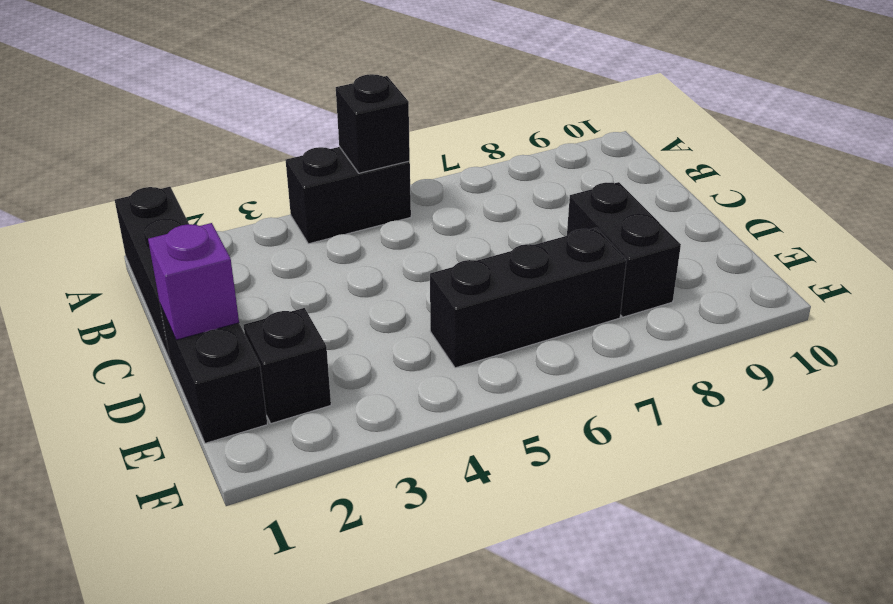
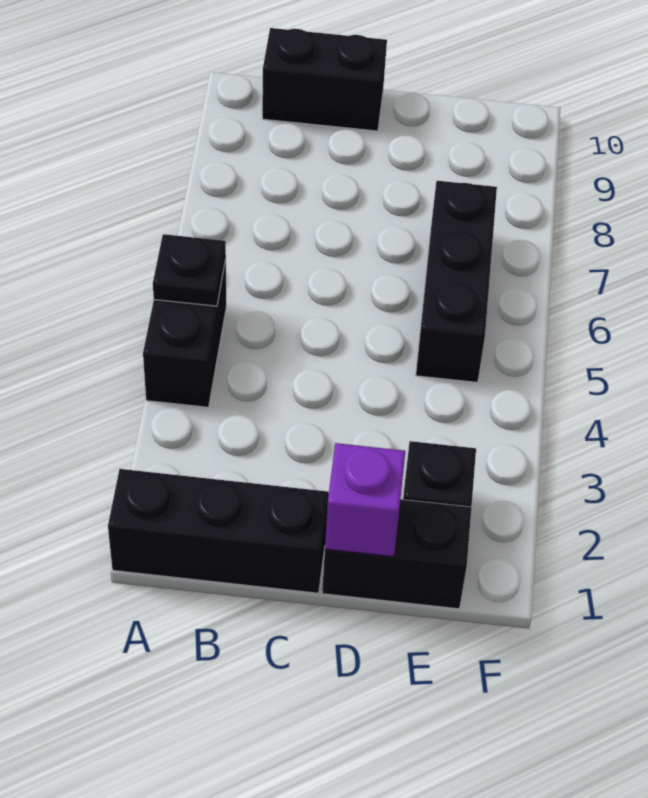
black 1x1 brick [336,74,410,173] -> black 1x1 plate [153,234,226,306]
black 1x2 brick [567,182,681,317] -> black 1x2 brick moved to [262,28,387,131]

